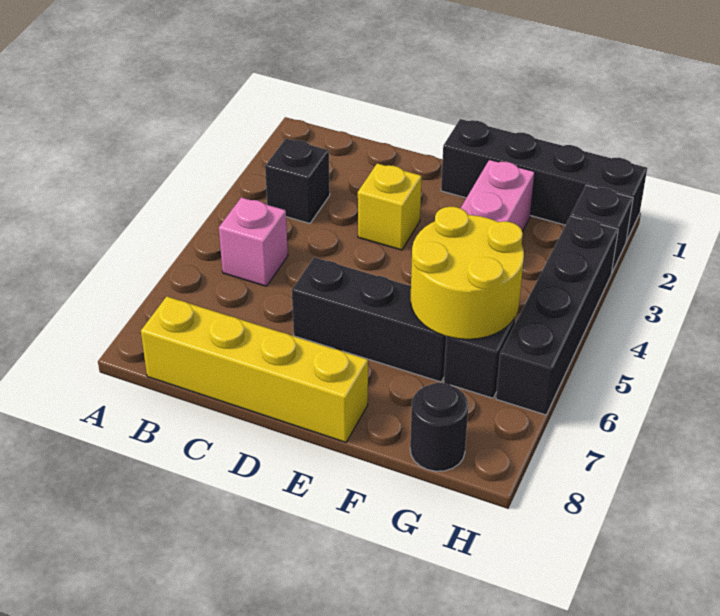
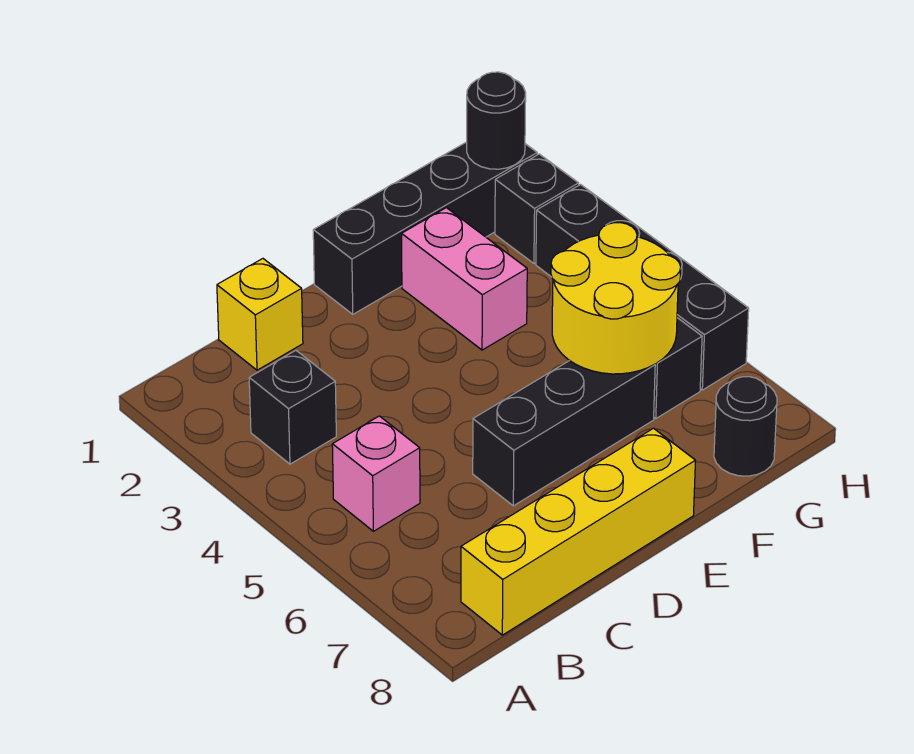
yellow 1x1 brick [358,163,422,250] -> yellow 1x1 brick moved to [217,259,303,370]
none -> black 1x1 round brick [467,72,526,169]

